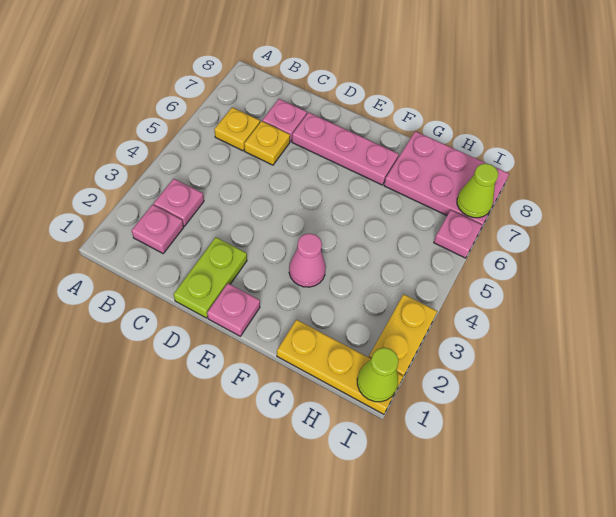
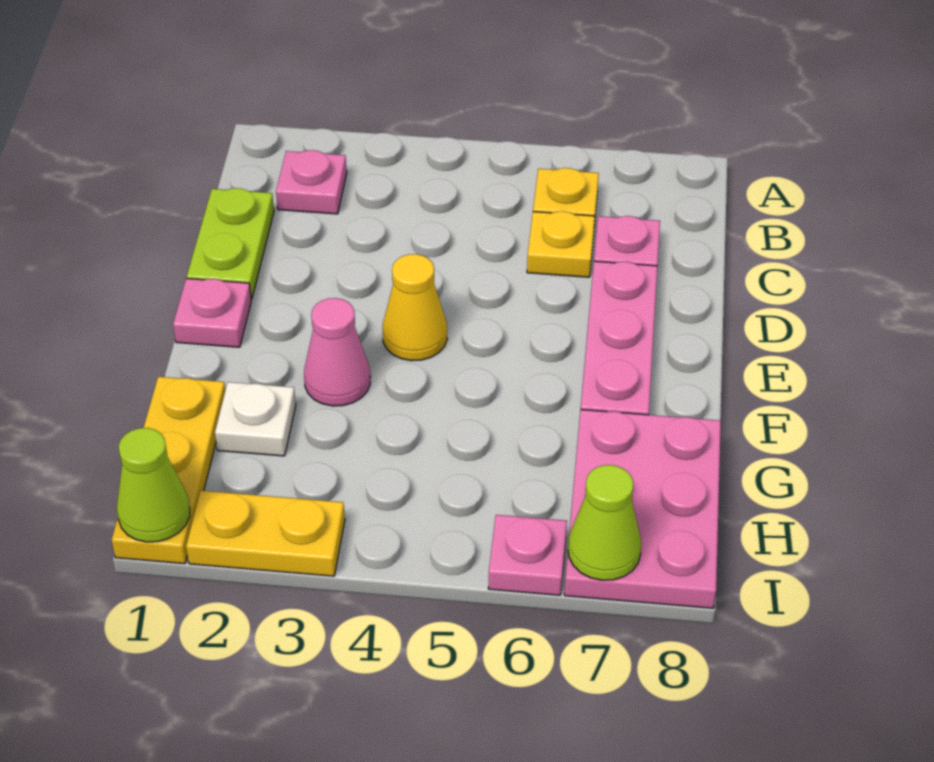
pink 1x1 plate [154,179,204,226] -> none
lime 1x2 plate [173,237,247,318] -> lime 1x2 plate turned to [187,188,274,299]
none -> yellow 1x1 cone [383,254,447,361]
none -> white 1x1 plate [215,382,296,456]

